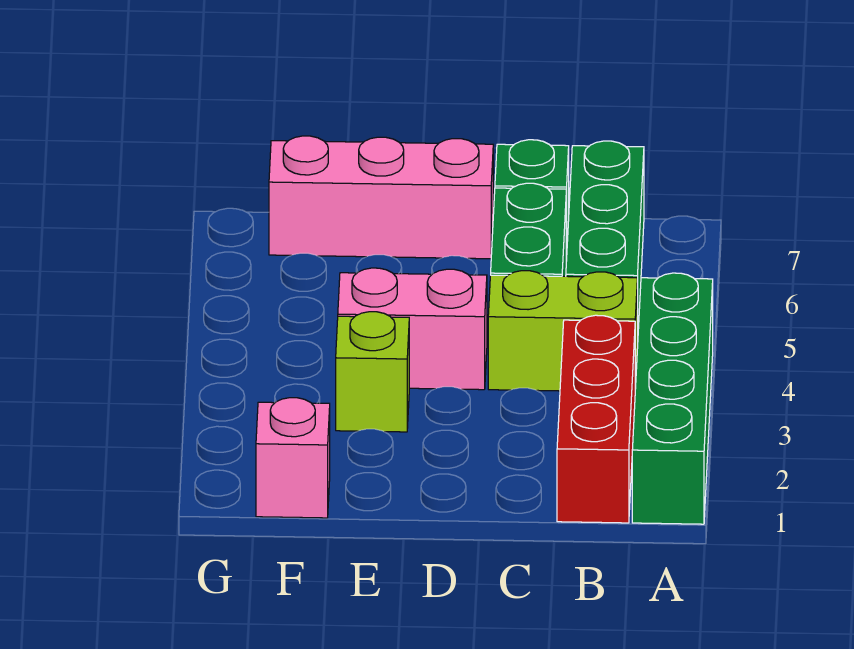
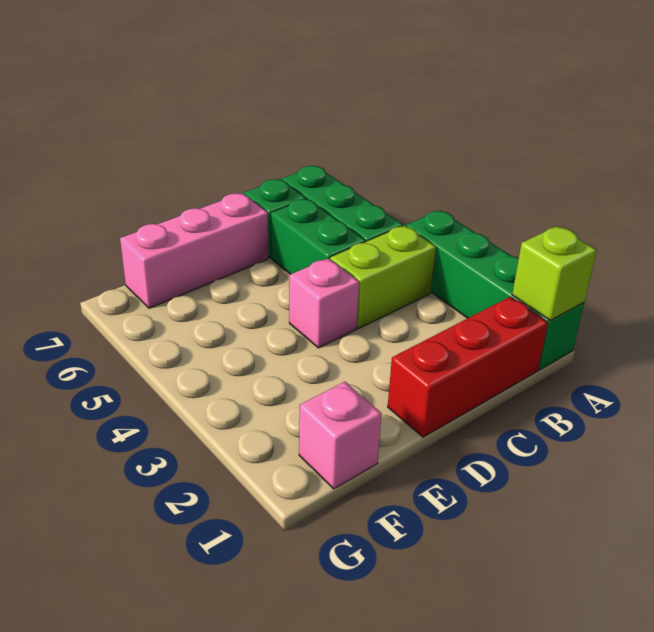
red 1x3 brick [557,315,635,523] -> red 1x3 brick turned to [388,297,548,437]
pink 1x2 brick [338,268,487,390] -> pink 1x1 brick [289,258,359,348]
lime 1x1 brick [336,312,409,432] -> lime 1x1 brick moved to [512,226,597,321]

